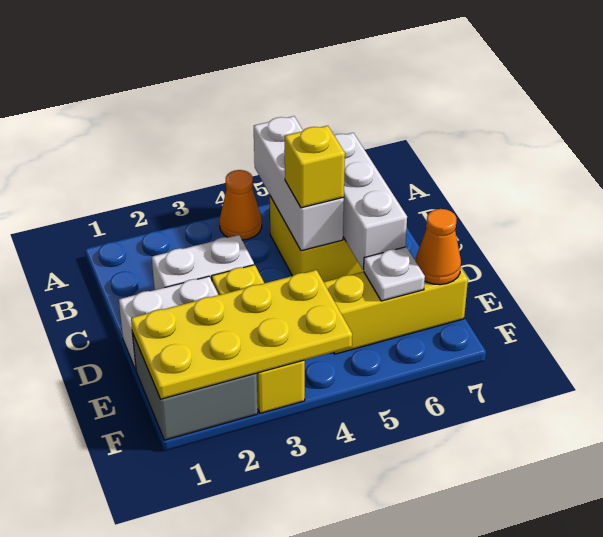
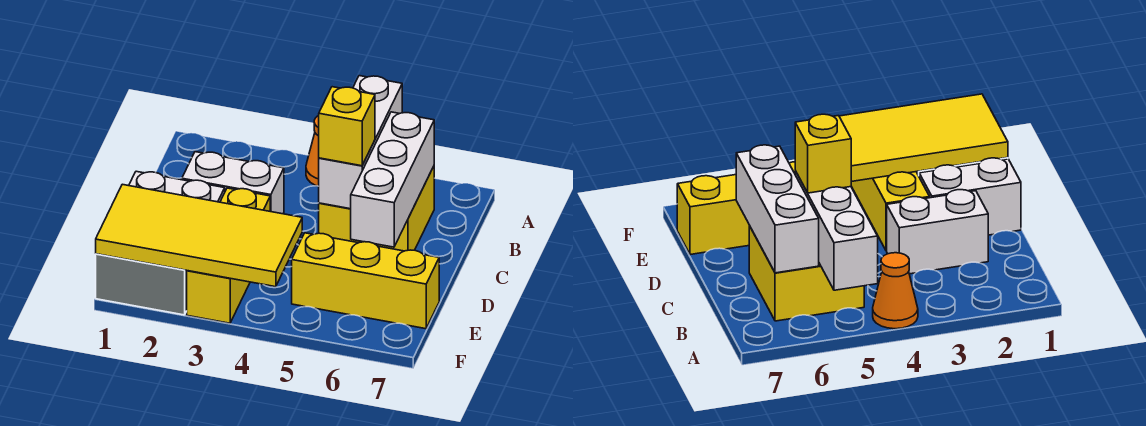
yellow 2x4 plate [131,270,352,399] -> yellow 2x4 tile [96,184,302,287]
white 1x1 plate [364,247,425,301] -> none
orange 1x1 cone [416,209,461,285] -> none

